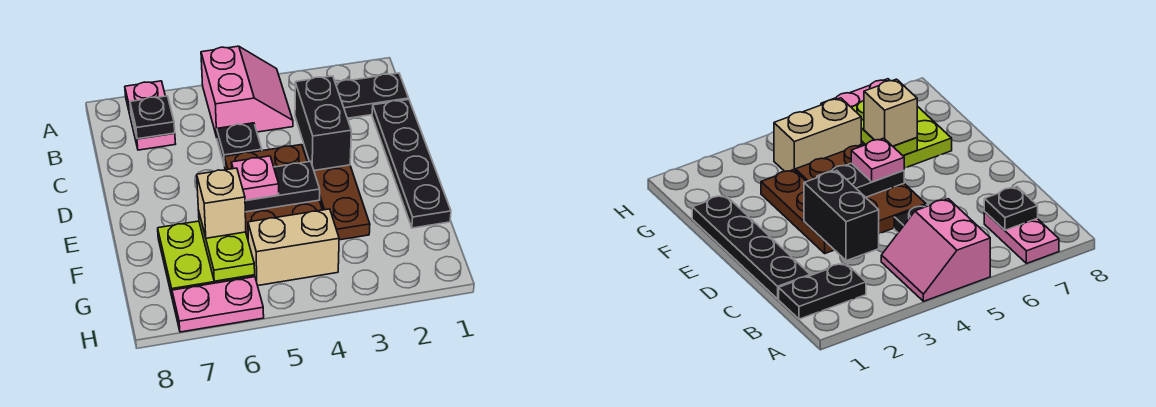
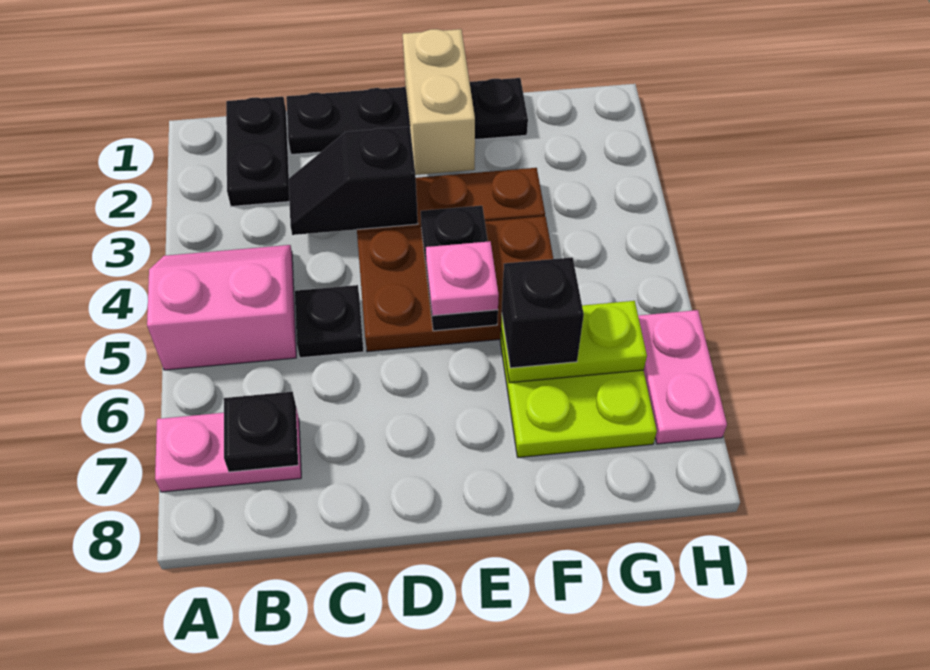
black 1x2 brick [295,76,351,171] -> black 1x2 slope [289,127,418,235]
tan 1x1 brick [197,168,246,238] -> black 1x1 brick [502,257,584,368]
tan 1x2 brick [248,209,339,286] -> tan 1x2 brick moved to [403,29,475,175]

